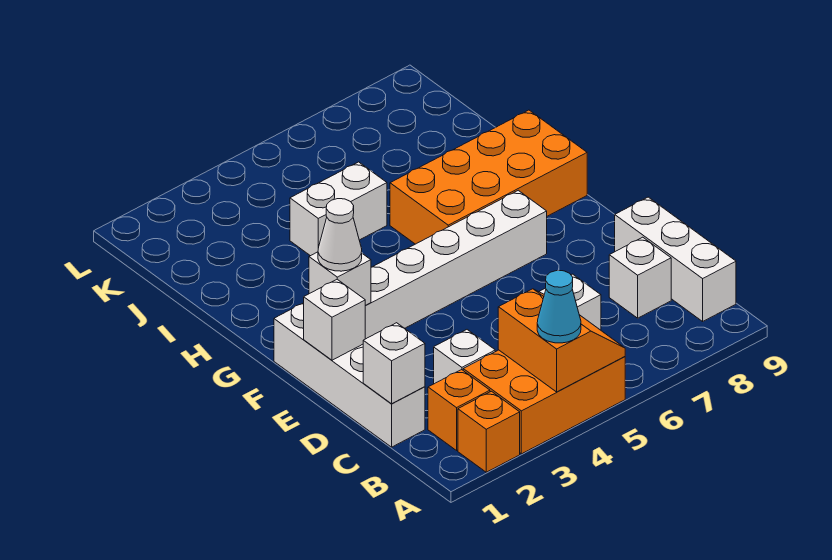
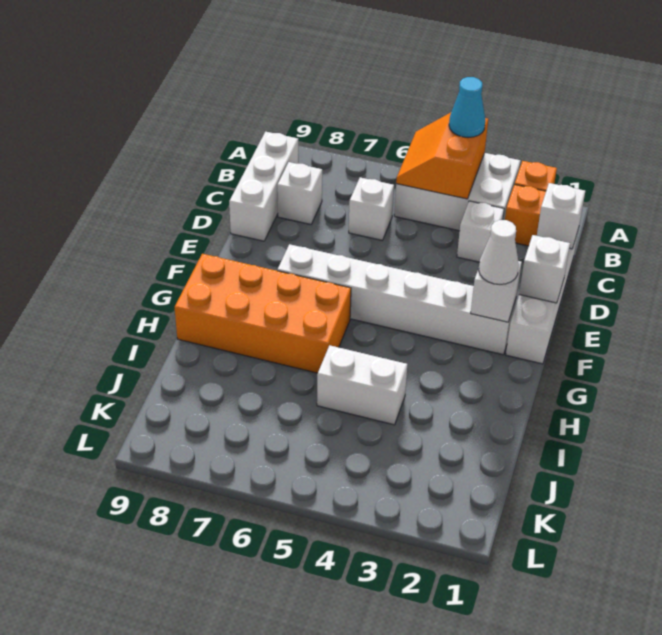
orange 2x3 brick [463,350,625,454] -> white 2x3 brick [394,153,520,231]

